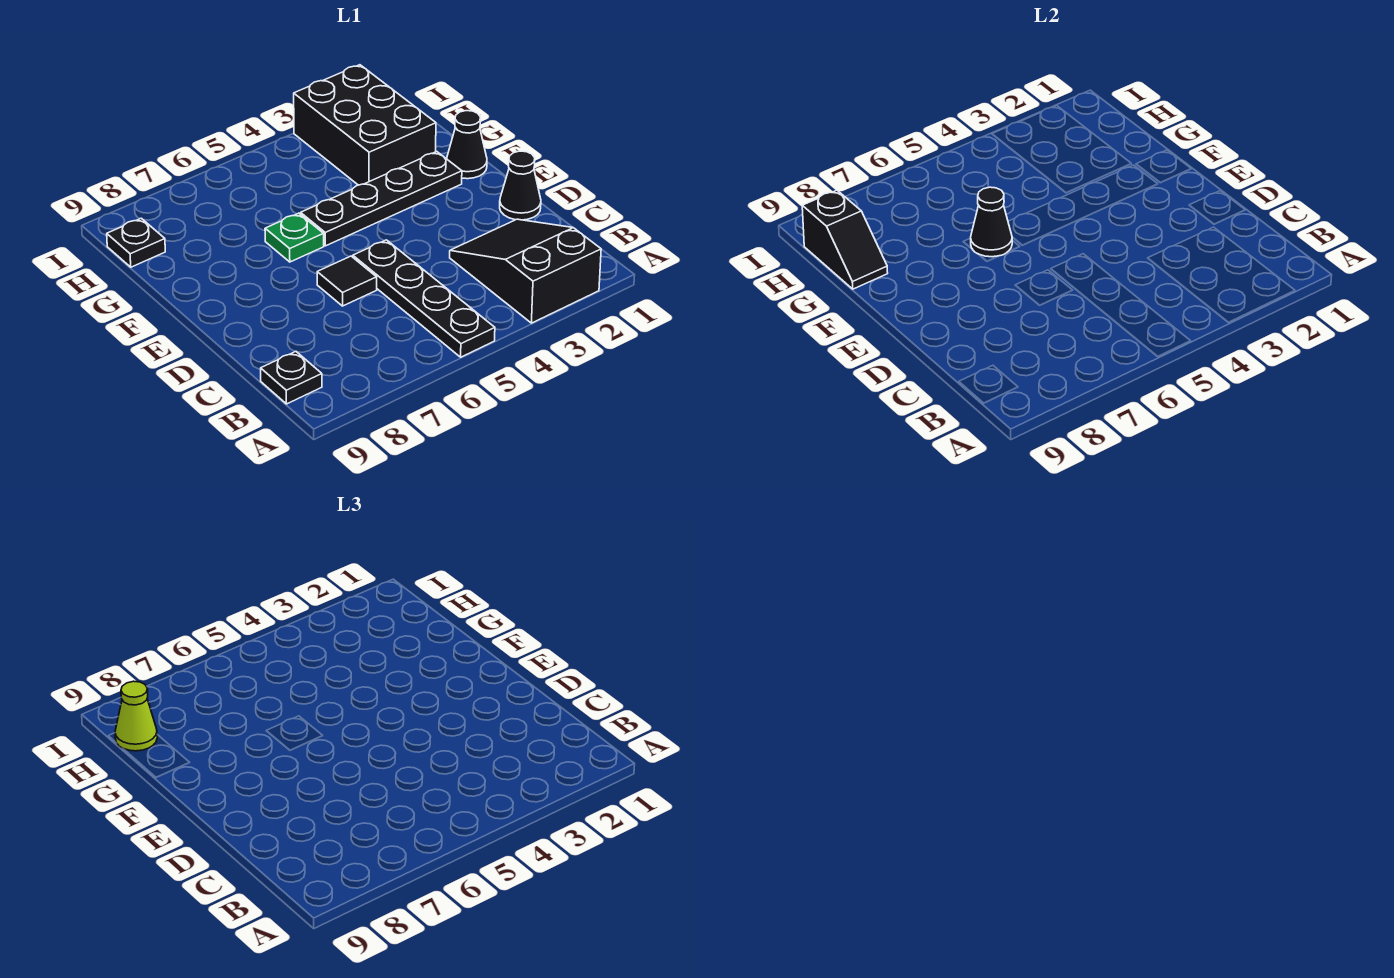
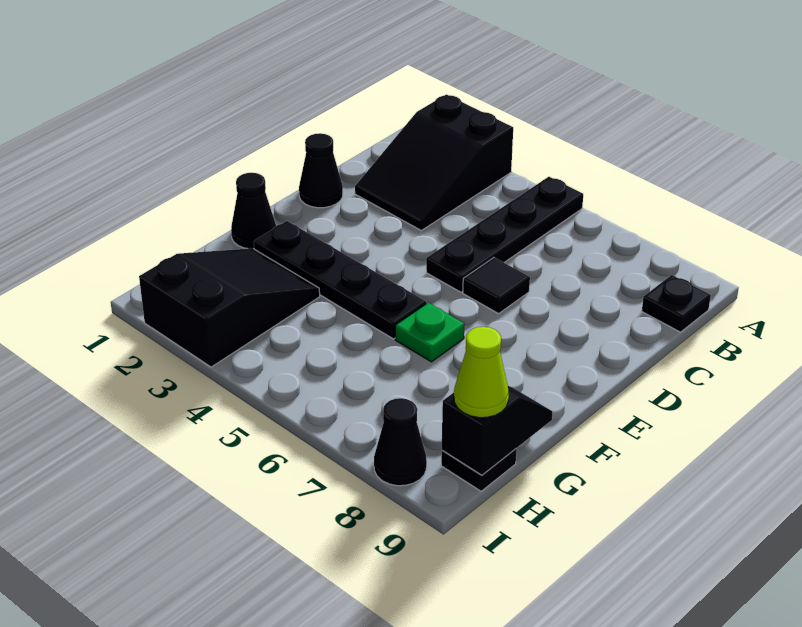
black 1x1 cone [971,187,1012,257] -> black 1x1 cone moved to [374,398,427,486]
black 2x3 brick [294,65,436,185] -> black 2x3 slope [139,248,320,367]

